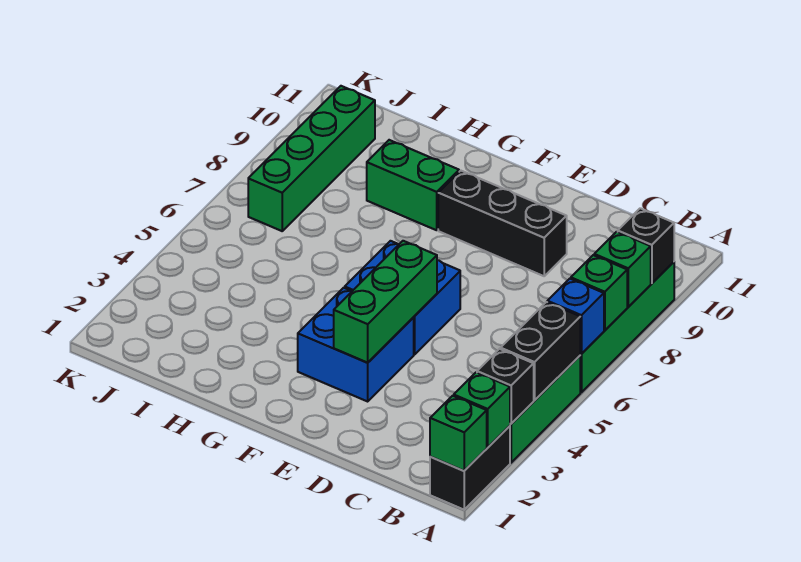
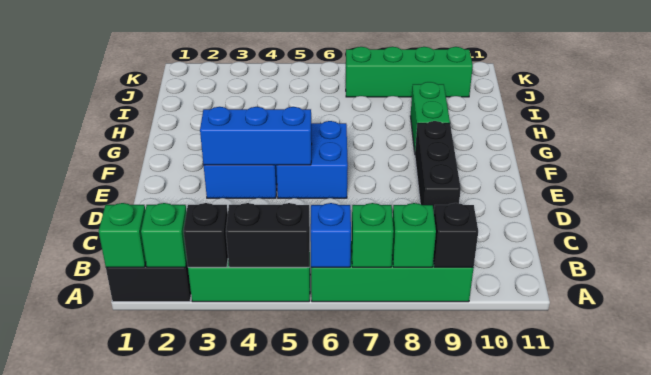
green 1x3 brick [334,241,437,363] -> blue 1x3 brick [200,107,312,165]

